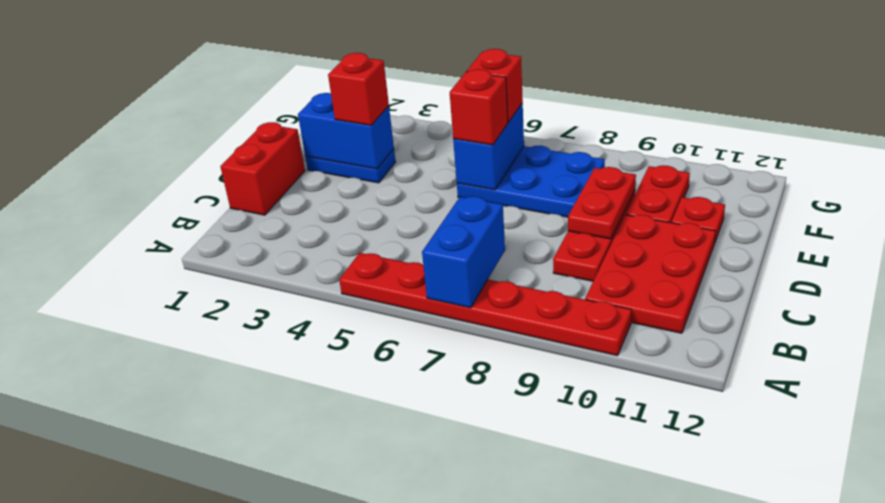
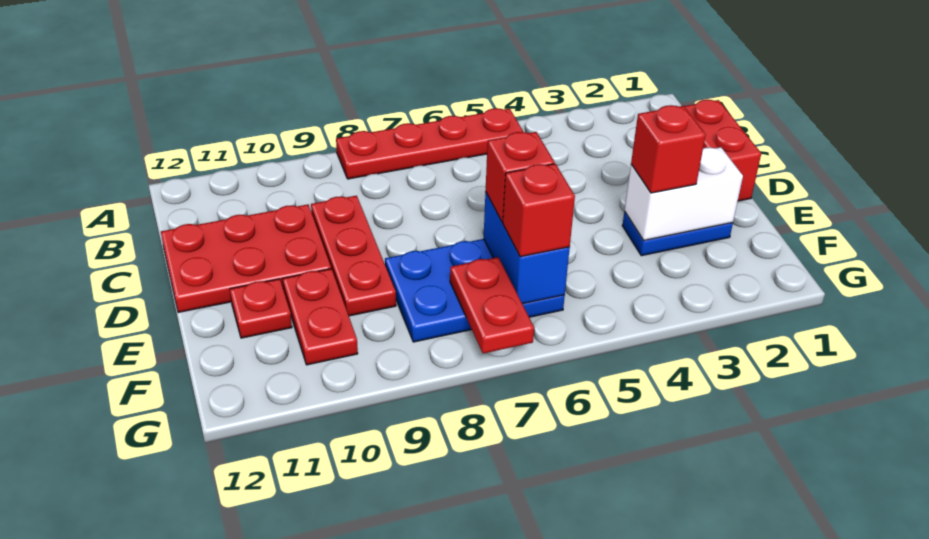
red 1x6 plate [339,253,632,356] -> red 1x4 plate [336,108,523,179]
blue 1x2 brick [422,196,505,308] -> none
red 2x3 plate [585,215,715,333] -> red 2x3 plate turned to [161,204,331,312]
red 1x2 plate [568,167,636,239] -> red 1x2 plate moved to [450,257,534,353]
blue 1x2 brick [298,93,394,169] -> white 1x2 brick [625,147,743,240]

